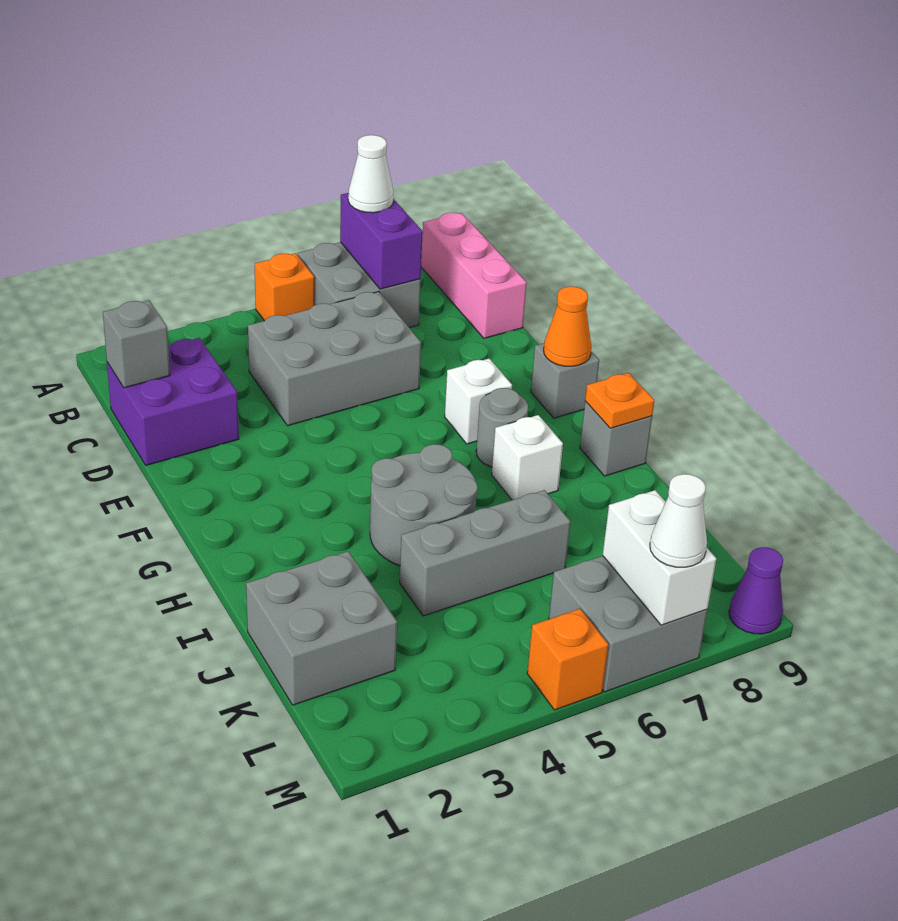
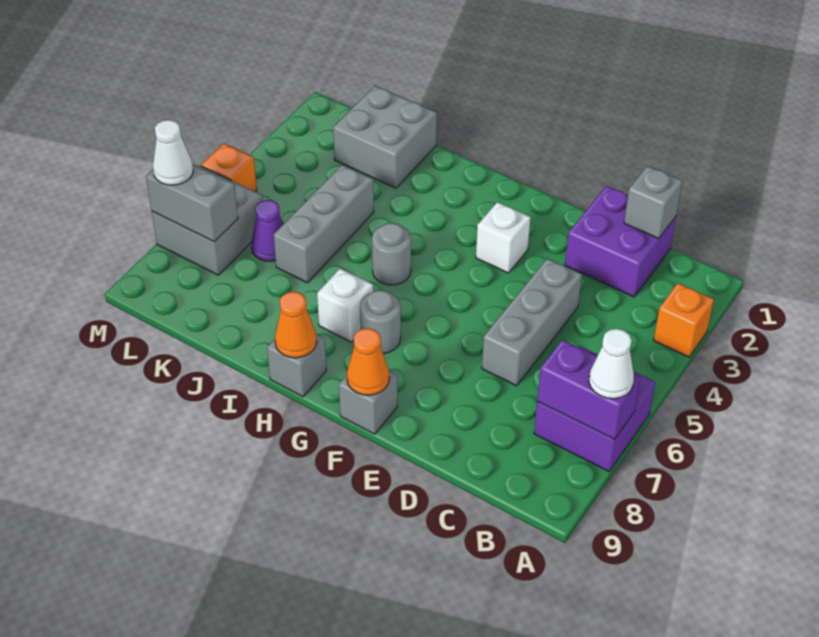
orange 1x1 brick [255,253,314,321] -> orange 1x1 brick moved to [654,283,714,357]
grey 2x2 brick [298,242,421,328] -> purple 2x2 brick [534,346,655,471]
pink 1x3 brick [421,213,527,338] -> none
grey 2x3 brick [248,292,421,426] -> grey 1x3 brick [482,259,582,386]
white 1x1 brick [445,359,512,444] -> white 1x1 brick moved to [476,202,530,273]
grey 2x2 round brick [370,444,478,566] -> grey 1x1 round brick [372,223,411,285]
orange 1x1 plate [585,373,654,428] -> orange 1x1 cone [275,292,317,358]
white 1x2 brick [603,490,716,625] -> grey 1x2 brick [146,164,238,242]
purple 1x1 cone [729,547,783,634] -> purple 1x1 cone moved to [251,200,283,261]

